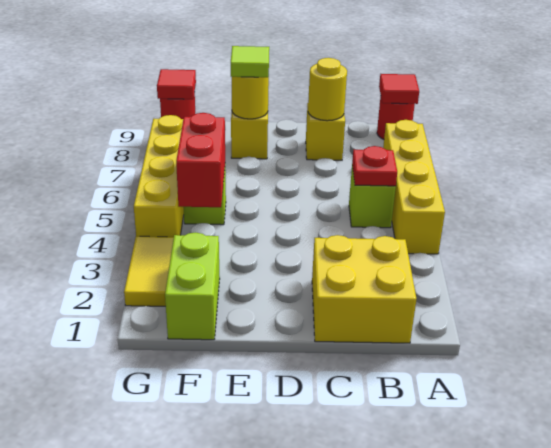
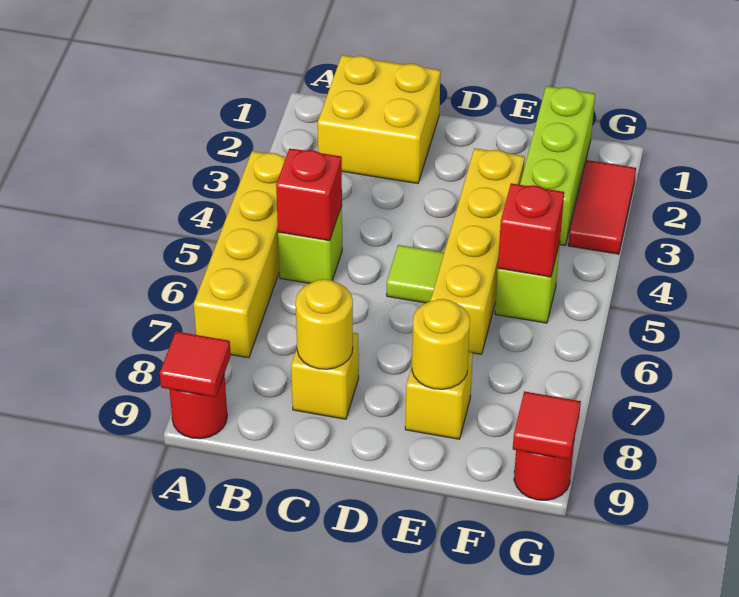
red 1x1 plate [352,146,397,186] -> red 1x1 brick [276,148,342,241]
lime 1x1 tile [231,46,269,77] -> lime 1x1 tile moved to [387,245,444,303]
lime 1x2 brick [165,232,220,340] -> lime 1x3 brick [520,86,595,245]
red 1x2 brick [176,113,225,207] -> red 1x1 brick [498,183,564,277]
yellow 1x2 tile [124,236,174,306] -> red 1x2 tile [568,160,636,254]
yellow 1x4 brick [134,115,184,237] -> yellow 1x4 brick moved to [431,148,525,354]

